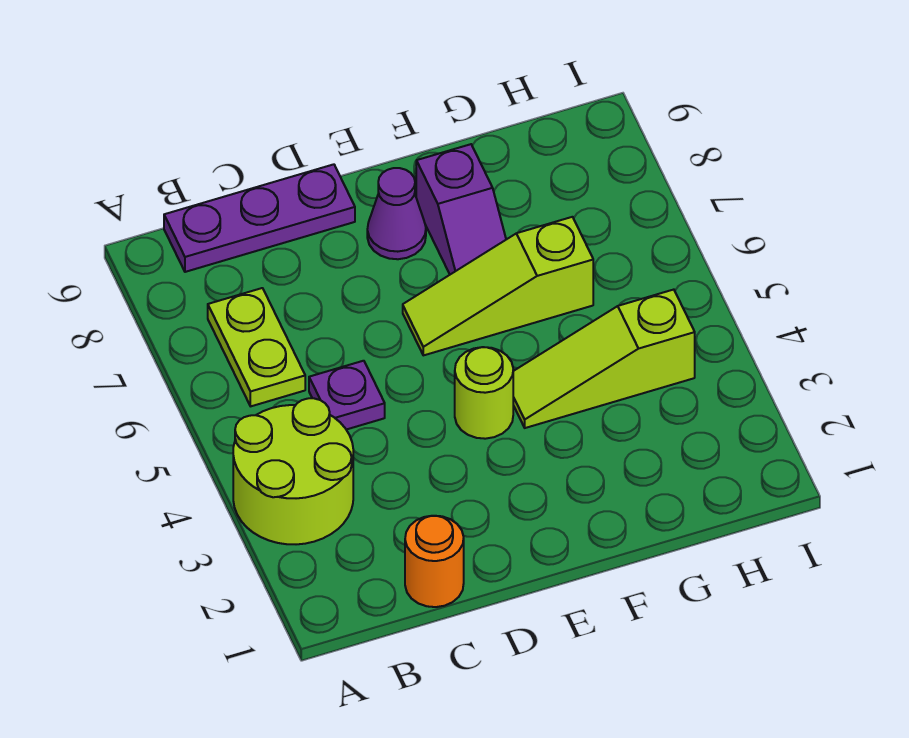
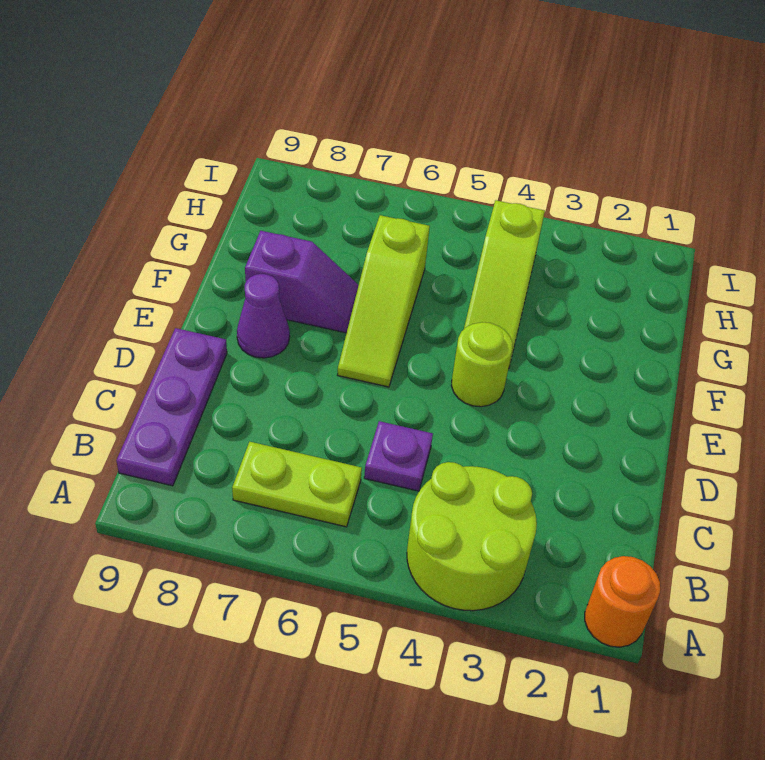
orange 1x1 round brick [405,516,464,607] -> orange 1x1 round brick moved to [585,556,660,647]

